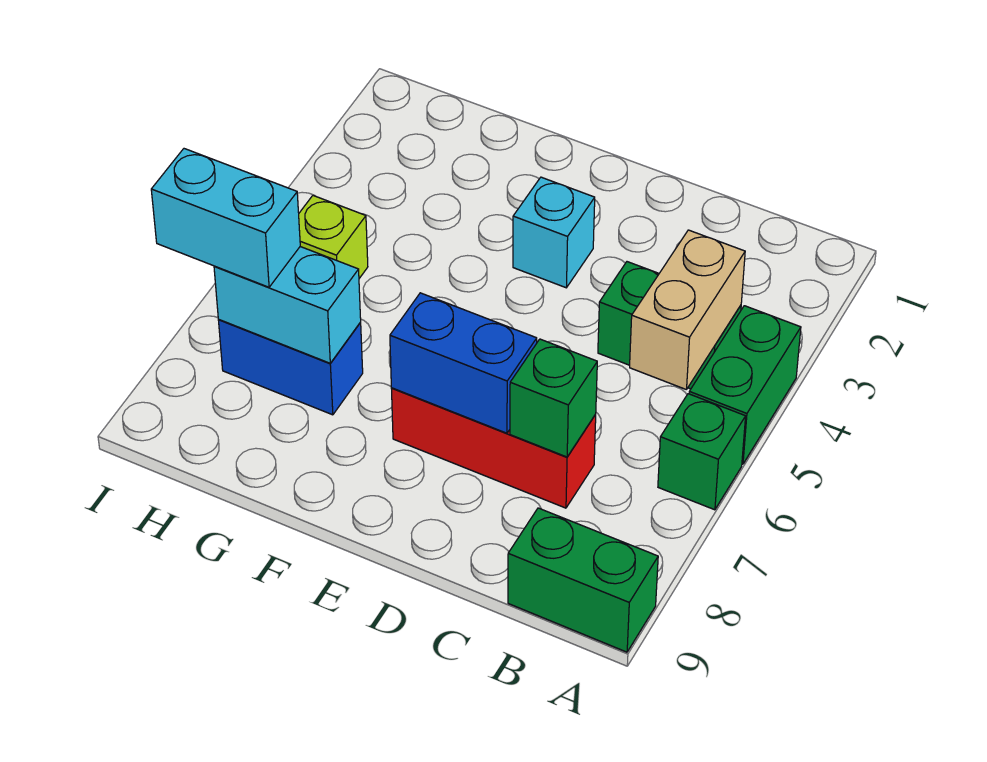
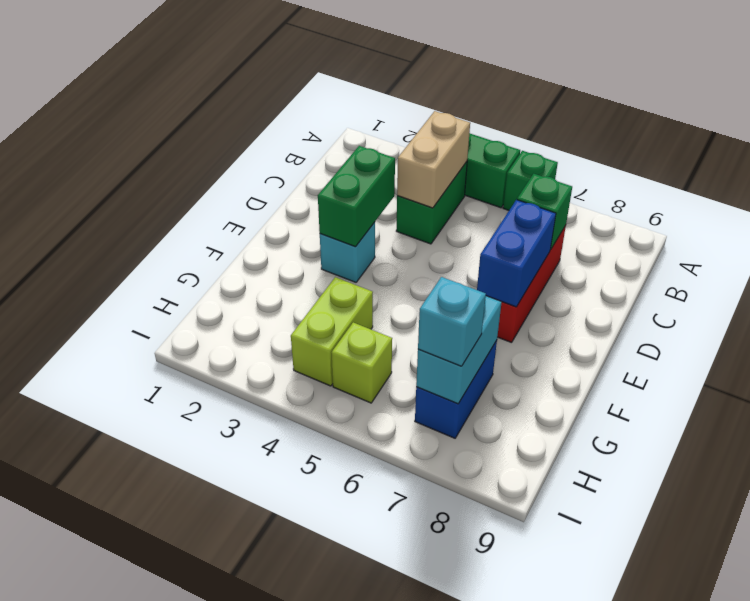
green 1x2 brick [508,508,658,652] -> green 1x2 brick moved to [318,146,395,247]
tan 1x2 brick [630,230,745,390] -> tan 1x2 brick turned to [397,111,470,208]
none -> lime 1x2 brick [291,277,373,386]
cyan 1x2 brick [151,149,300,287] -> cyan 1x1 brick [418,277,486,366]

